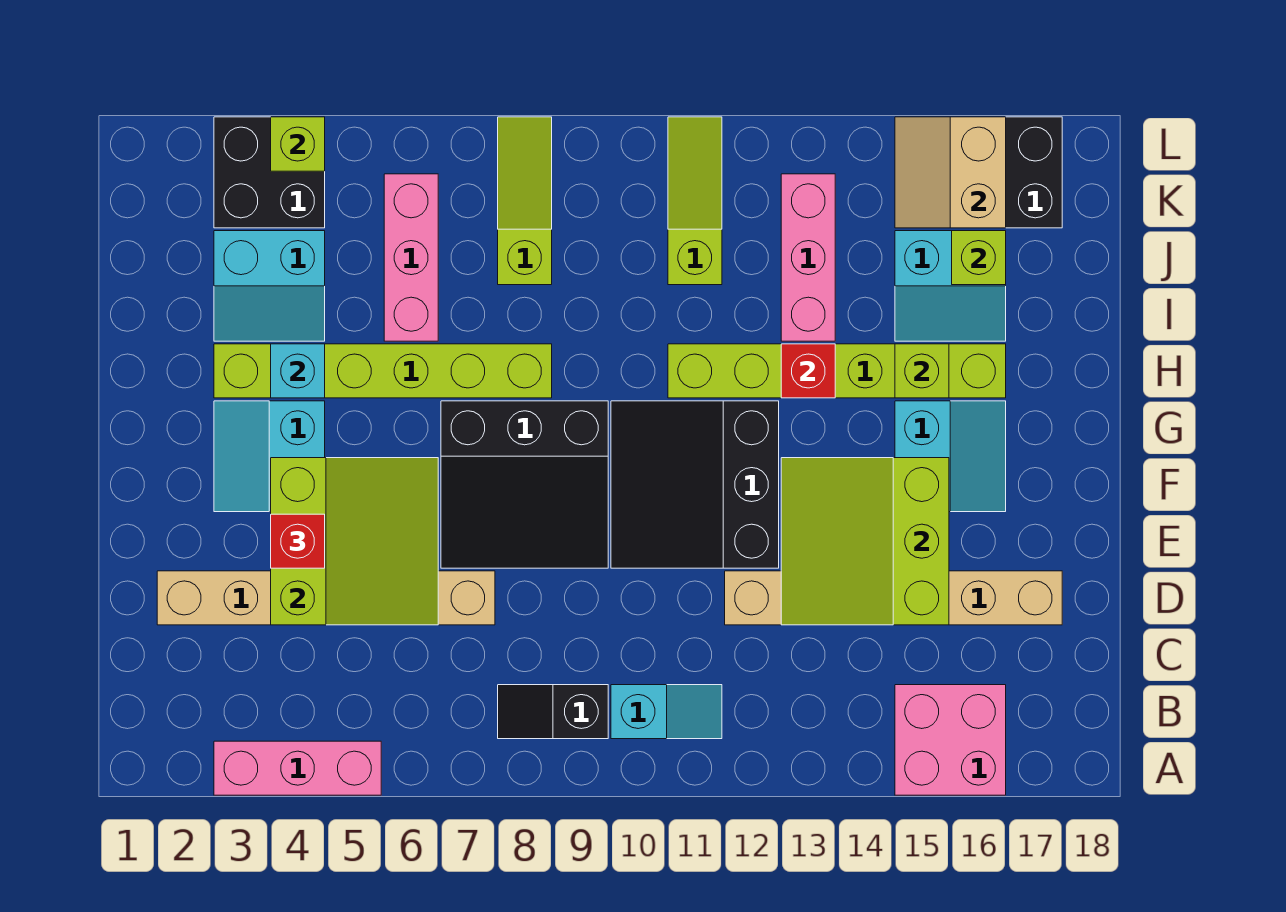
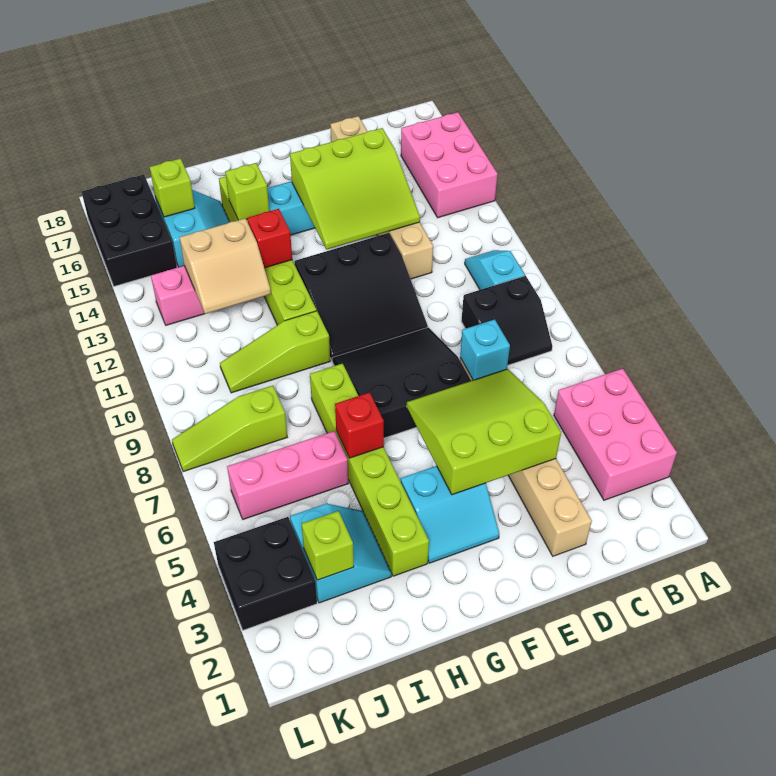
pink 1x3 brick [214,741,381,795] -> pink 2x3 brick [554,369,677,500]
pink 2x2 brick [895,685,1006,795] -> pink 2x3 brick [401,112,498,218]
black 1x2 slope [498,685,608,739] -> black 2x2 slope [461,276,552,365]
red 1x1 brick [271,514,325,568] -> red 1x1 brick moved to [335,392,384,458]
black 3x3 slope [441,401,608,568] -> black 3x3 slope turned to [332,327,471,438]
cyan 1x1 brick [271,344,325,398] -> cyan 1x1 brick moved to [460,319,510,380]
lime 1x3 slope [668,117,722,285] -> lime 1x3 slope moved to [220,311,330,393]
tan 2x2 slope [895,117,1006,228] -> tan 2x2 slope moved to [179,218,271,314]
lime 1x1 brick [271,117,325,171] -> lime 1x1 brick moved to [302,511,354,580]

